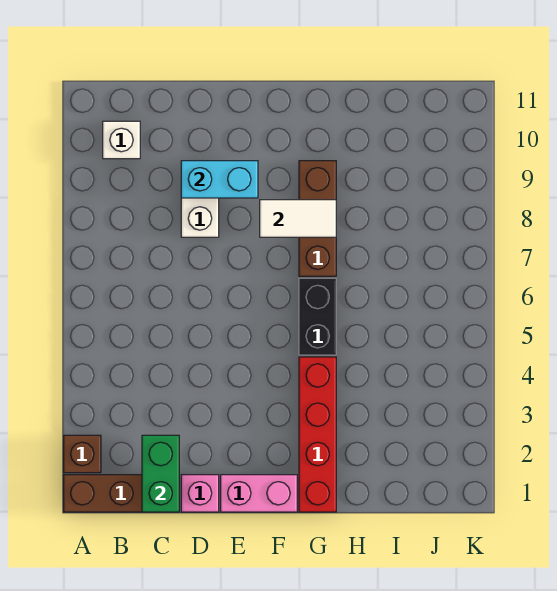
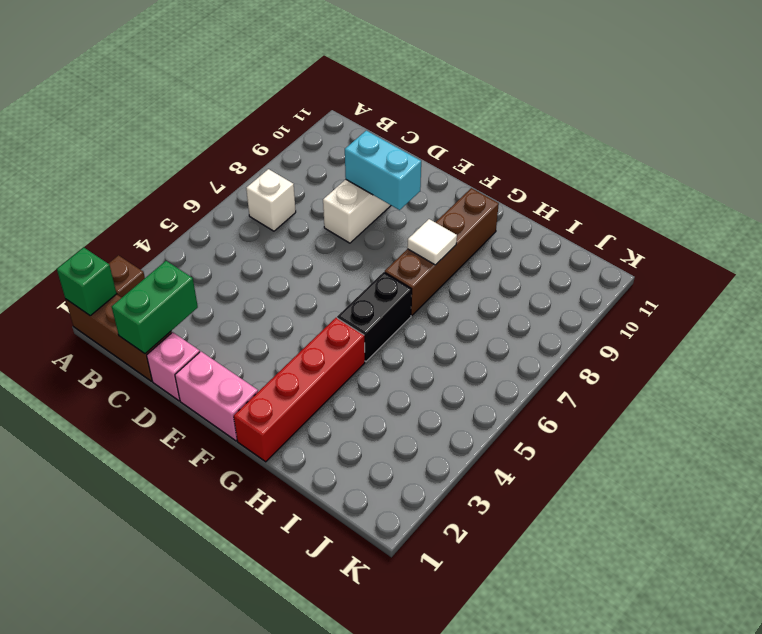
none -> green 1x1 brick [57,247,117,316]
white 1x1 brick [103,121,140,159] -> white 1x1 brick moved to [246,169,296,231]
white 1x2 tile [260,200,336,237] -> white 1x1 tile [407,219,457,265]
brown 1x3 brick [299,161,336,276] -> brown 1x4 brick [385,188,499,315]

